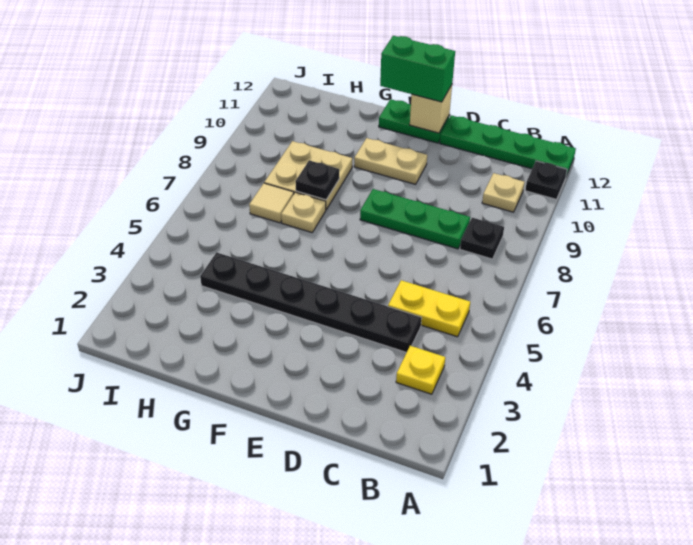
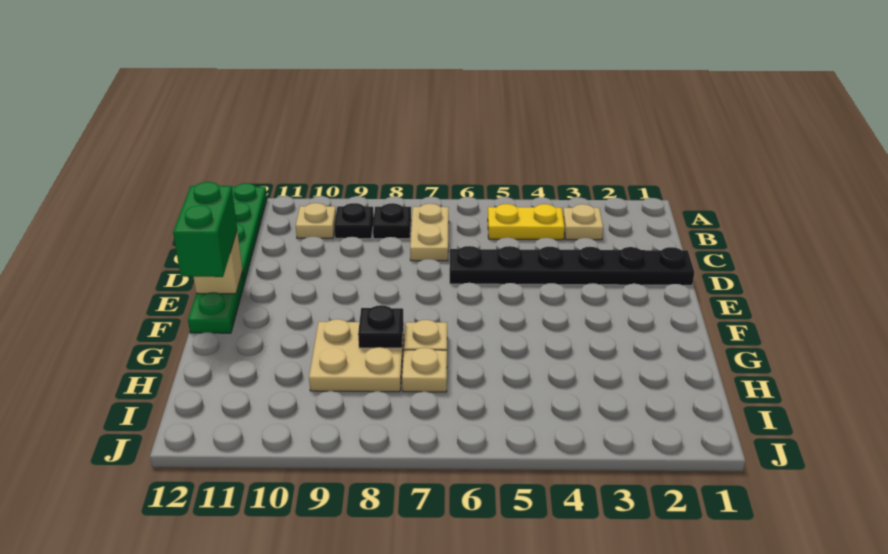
black 1x1 plate [525,161,567,199] -> black 1x1 plate moved to [334,203,374,239]
yellow 1x1 plate [396,346,445,394] -> tan 1x1 plate [563,204,603,240]
yellow 1x2 plate [388,280,470,337] -> yellow 1x2 plate turned to [488,204,565,240]
black 1x6 plate [200,252,422,352] -> black 1x6 plate turned to [450,246,694,285]
green 1x3 plate [360,189,470,249] -> none
tan 1x2 plate [354,138,427,184] -> tan 1x2 plate moved to [410,204,449,261]
tan 1x1 tile [249,183,294,223] -> tan 1x1 plate [402,348,447,392]

